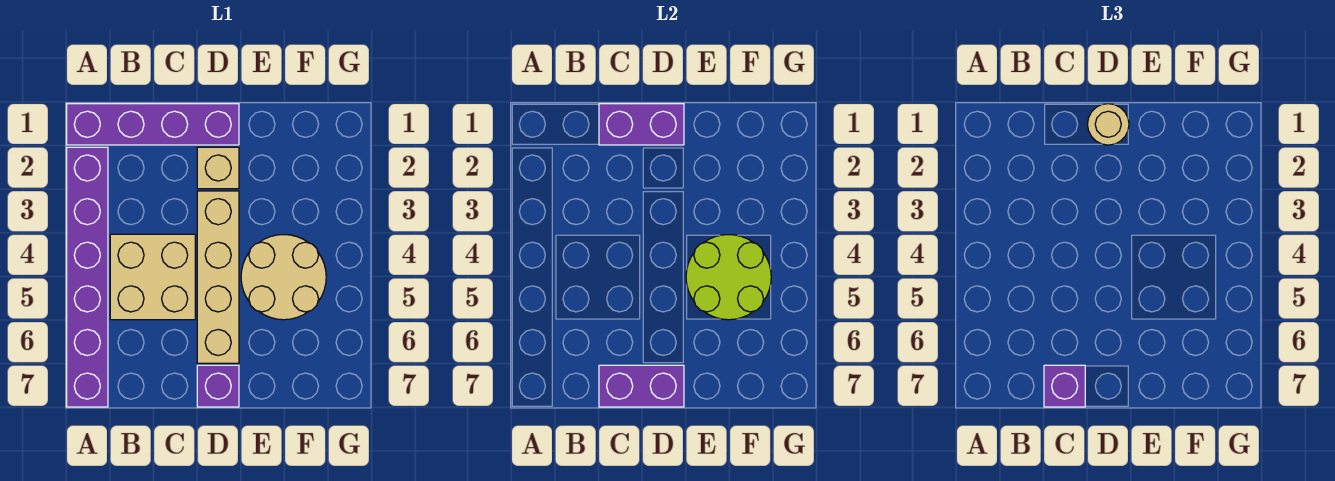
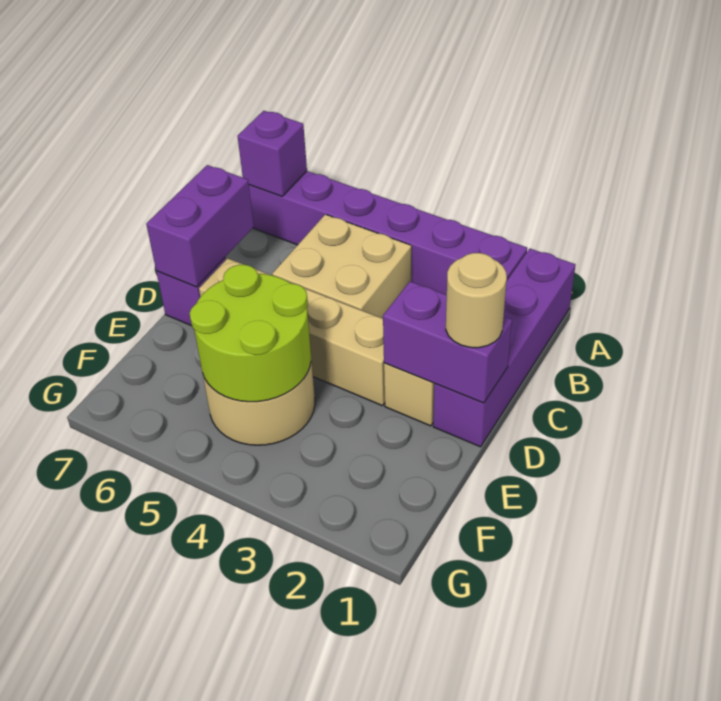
purple 1x2 brick [599,104,684,145] -> purple 1x2 brick turned to [383,281,512,403]
purple 1x1 brick [1044,365,1085,407] -> purple 1x1 brick moved to [238,111,307,196]

